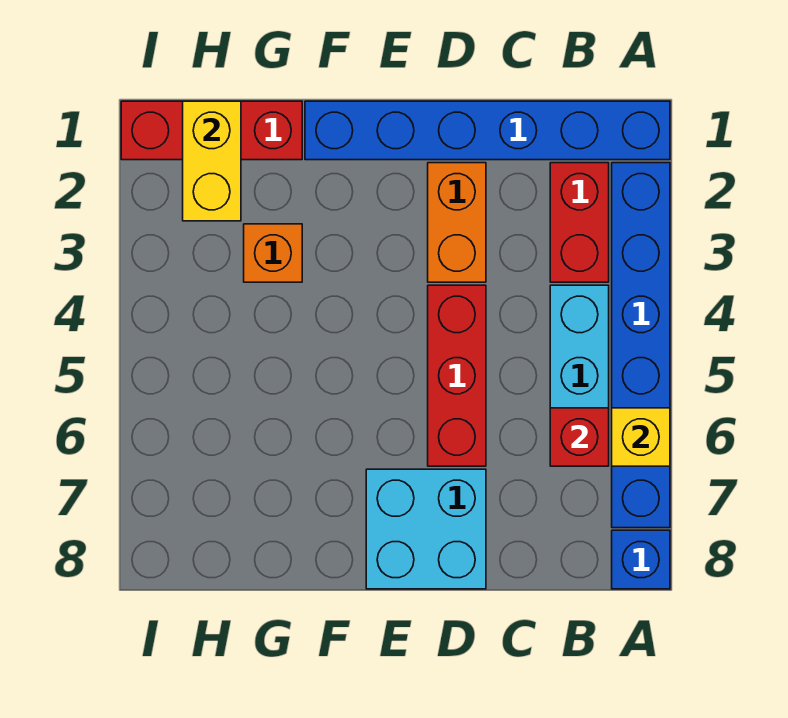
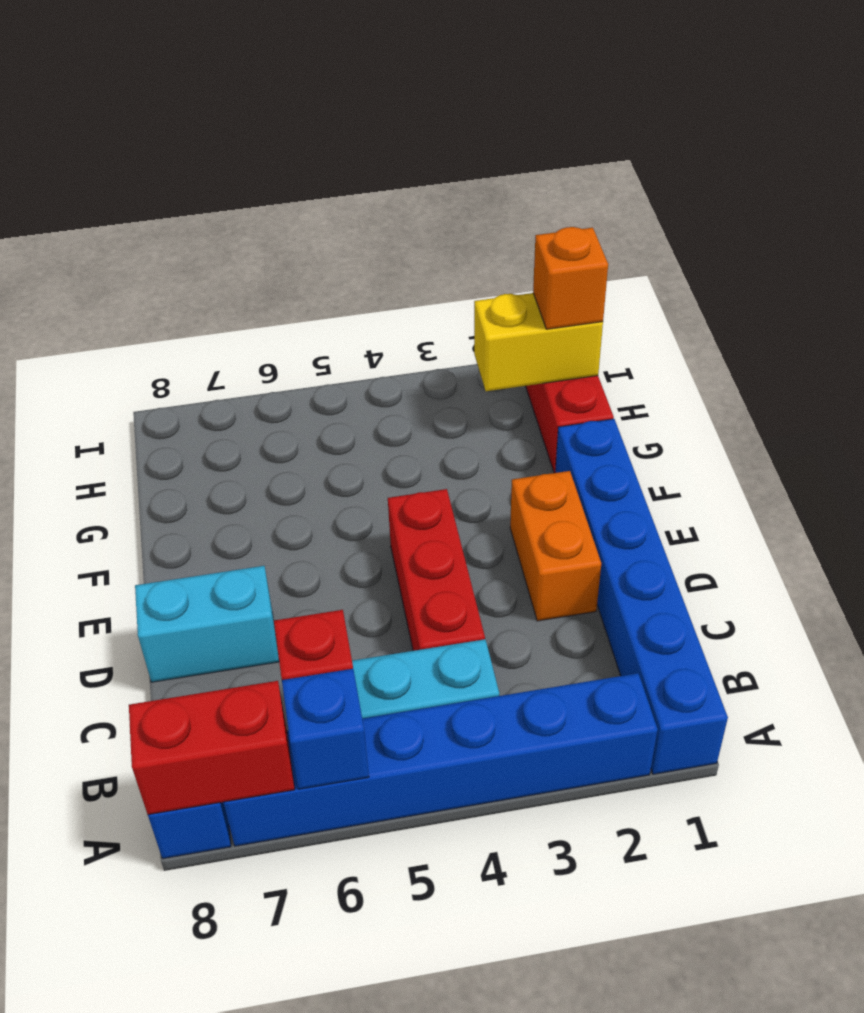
yellow 1x1 brick [612,408,670,466] -> blue 1x1 brick [282,669,369,789]
red 1x2 brick [550,163,609,282] -> red 1x2 brick moved to [129,681,295,815]
orange 1x2 brick [428,163,486,282] -> orange 1x2 brick turned to [510,471,601,621]
red 1x3 brick [428,285,486,466] -> red 1x3 brick turned to [388,489,485,651]
cyan 2x2 brick [366,469,486,589] -> cyan 1x2 brick [135,566,279,682]
orange 1x1 brick [244,224,302,282] -> orange 1x1 brick moved to [533,227,608,329]

